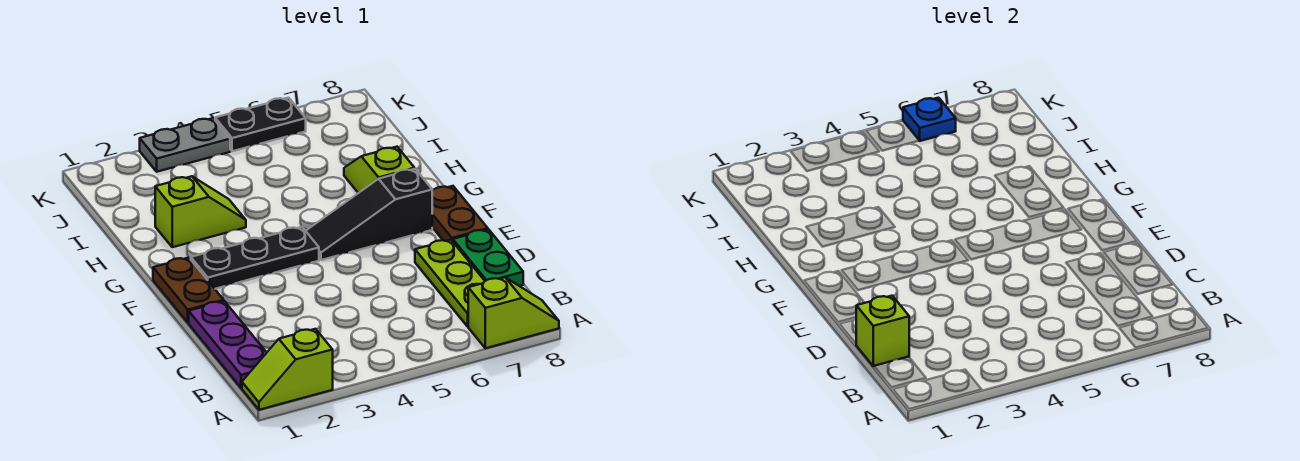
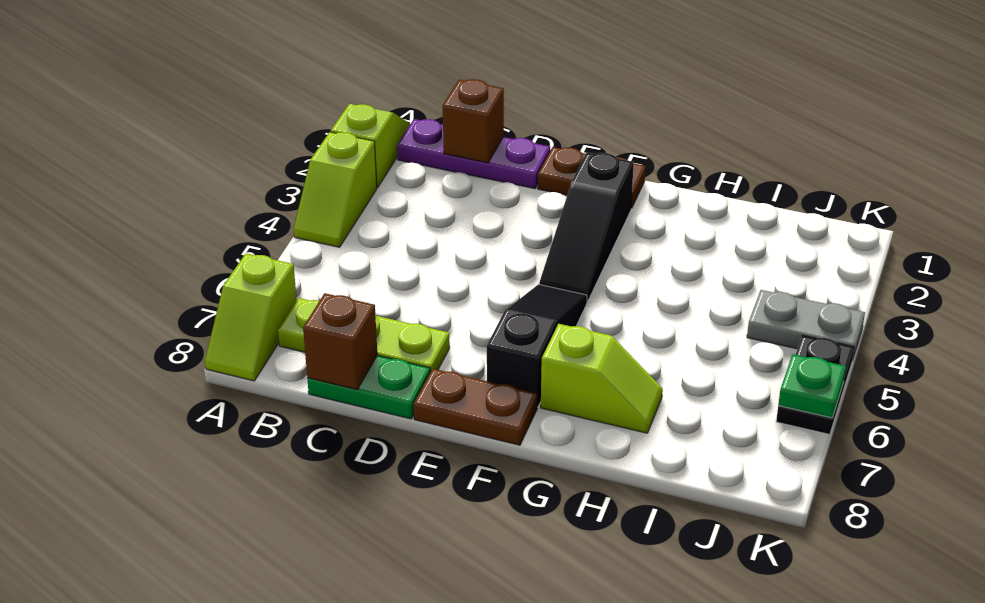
lime 1x1 brick [856,296,909,366] -> brown 1x1 brick [443,79,504,163]
none -> brown 1x1 brick [303,293,377,389]
black 1x3 plate [191,227,319,289] -> black 1x3 slope [539,153,634,302]
lime 1x2 slope [155,176,246,247] -> lime 1x2 slope moved to [294,132,377,247]
grey 1x2 plate [140,118,230,172] -> grey 1x2 plate turned to [747,290,865,360]
blue 1x1 plate [903,98,956,141] -> green 1x1 plate [778,354,846,418]

